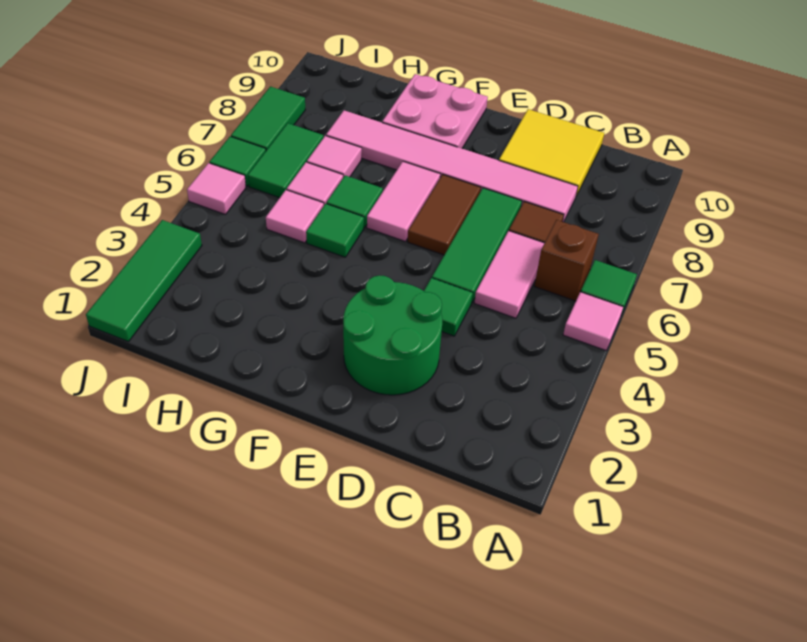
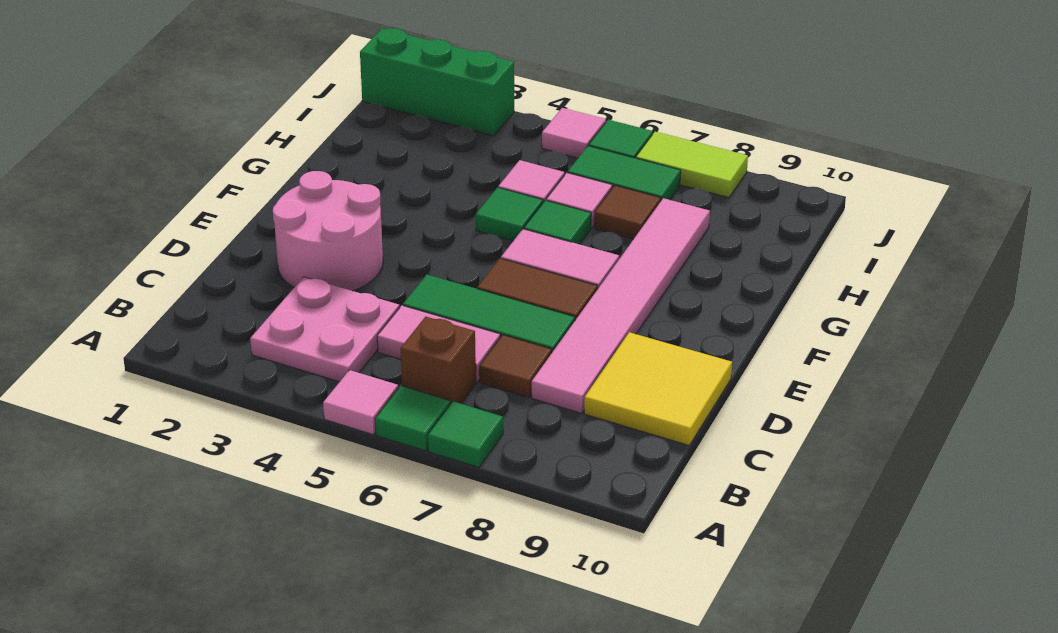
green 2x2 round brick [343,275,442,395] -> pink 2x2 round brick [273,171,383,291]
green 1x1 tile [424,278,473,336] -> green 1x1 tile moved to [428,402,503,467]
pink 2x2 plate [382,74,488,148] -> pink 2x2 plate moved to [250,277,400,382]
pink 1x1 tile [307,136,362,177] -> brown 1x1 tile [594,186,661,239]
green 1x3 tile [86,220,202,342] -> green 1x3 brick [360,28,514,136]
green 1x2 tile [231,86,305,150] -> lime 1x2 tile [636,132,748,198]

